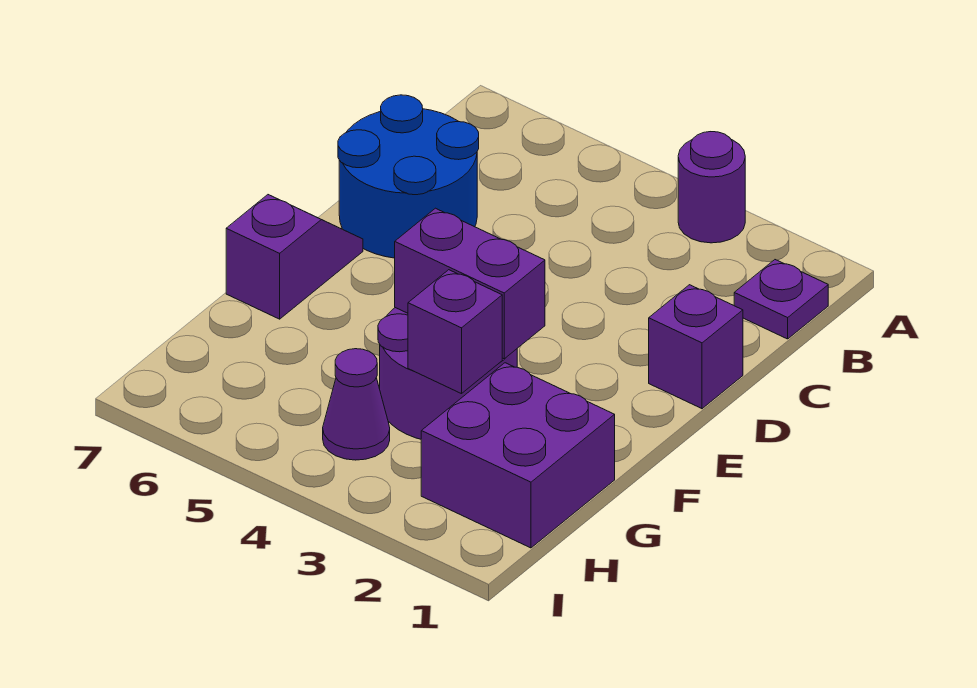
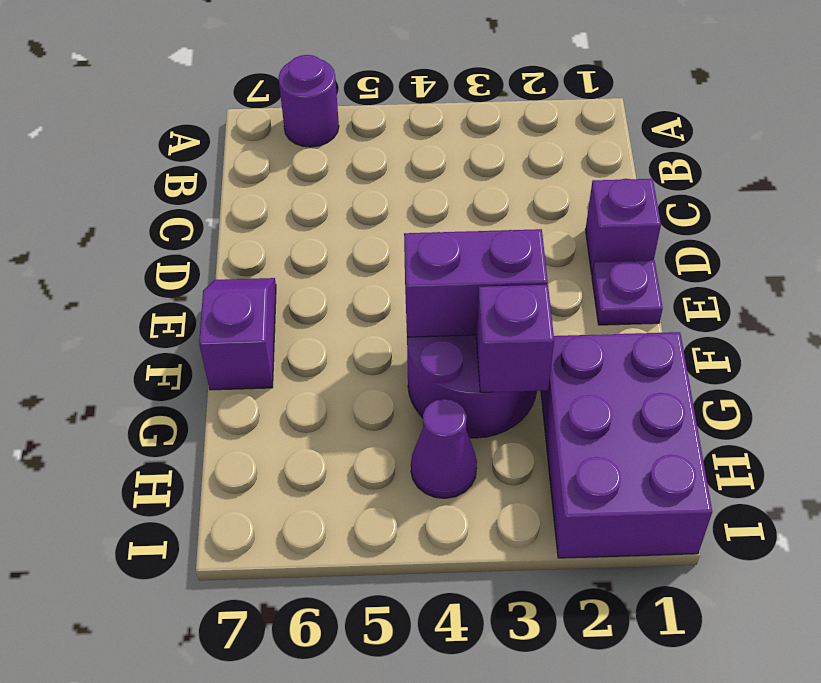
purple 1x1 round brick [678,132,745,243] -> purple 1x1 round brick moved to [278,55,339,147]
purple 1x1 plate [734,260,828,339] -> purple 1x1 plate moved to [592,260,663,325]
blue 2x2 round brick [338,95,479,258] -> none
purple 2x2 brick [421,363,615,548] -> purple 2x3 brick [541,332,712,558]

